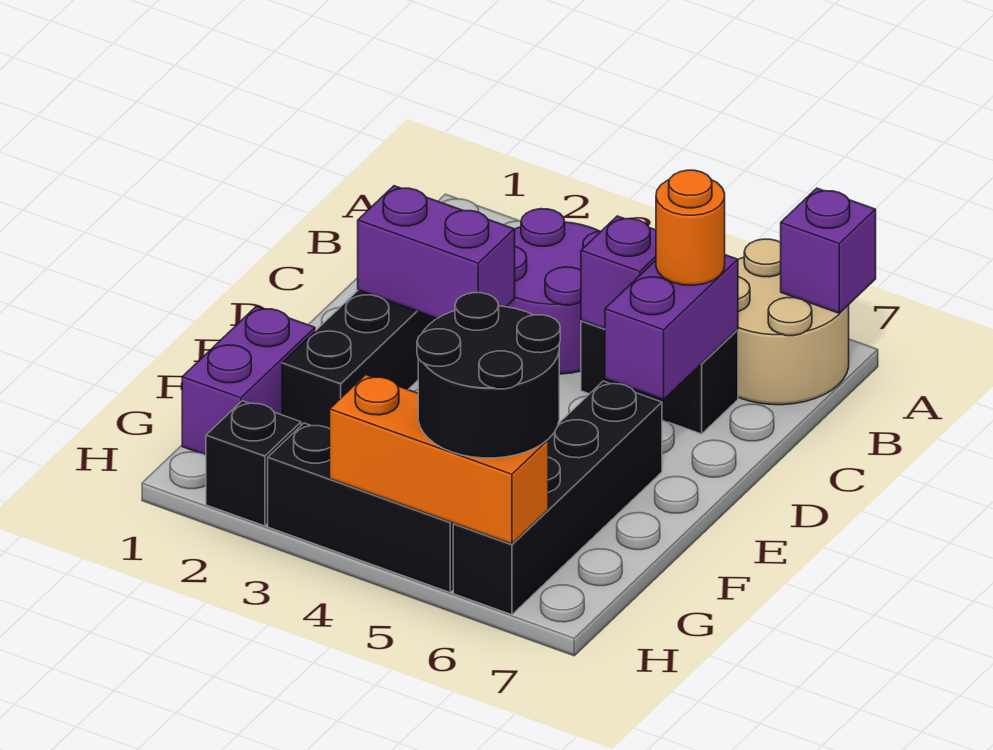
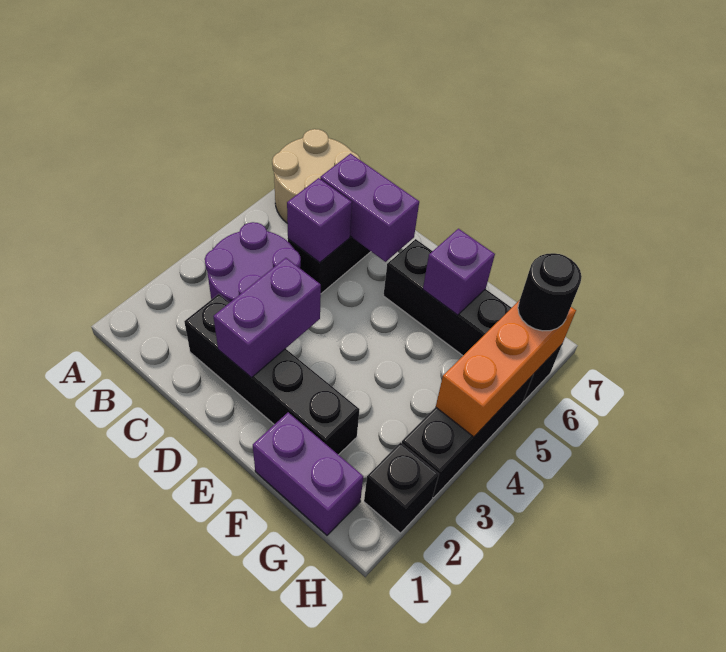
purple 1x1 brick [781,188,876,313] -> purple 1x1 brick moved to [423,229,495,315]
orange 1x1 round brick [656,170,725,285] -> none
black 2x2 round brick [417,293,560,458] -> black 1x1 round brick [518,253,582,331]

